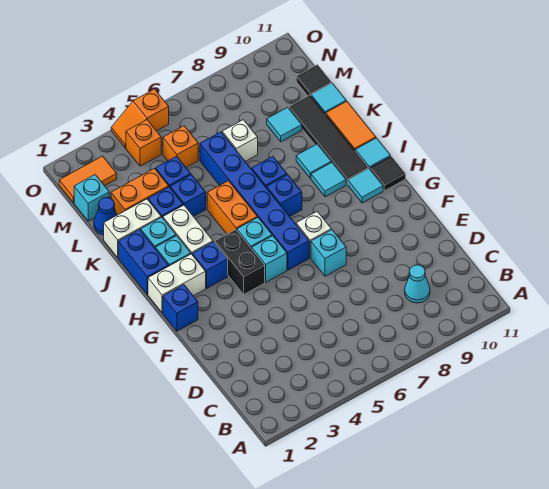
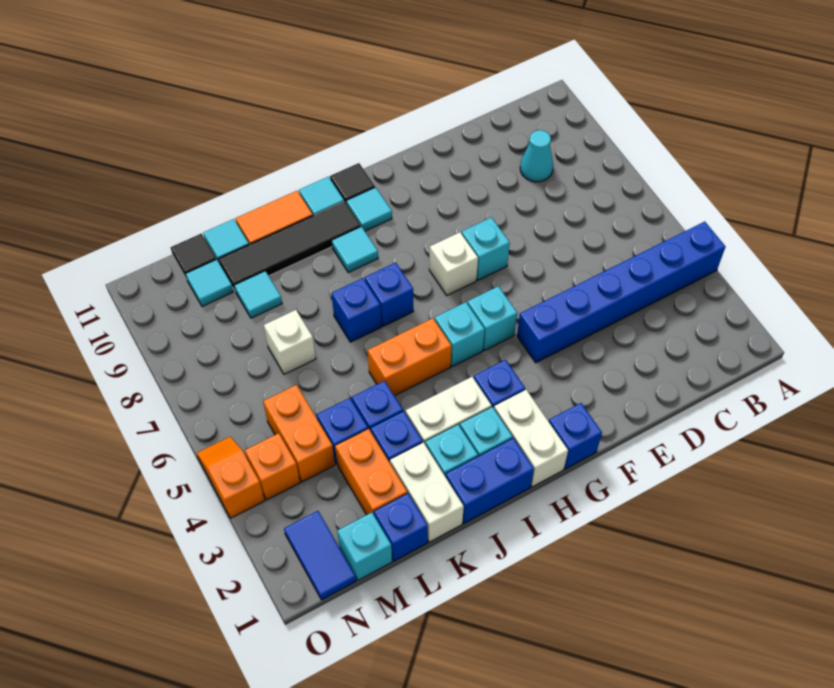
black 1x2 brick [215,230,265,294] -> none
blue 1x6 brick [200,132,309,270] -> blue 1x6 brick moved to [517,222,725,363]
cyan 1x1 tile [296,144,332,179] -> cyan 1x1 tile moved to [186,259,233,307]
blue 1x1 cone [94,198,117,235] -> blue 1x1 brick [374,494,428,561]
orange 1x1 brick [163,126,198,167] -> orange 1x2 brick [263,385,335,482]
orange 1x2 tile [59,156,117,203] -> blue 1x2 tile [284,511,356,600]
orange 1x2 slope [111,89,169,148] -> orange 1x2 slope turned to [197,437,265,518]

